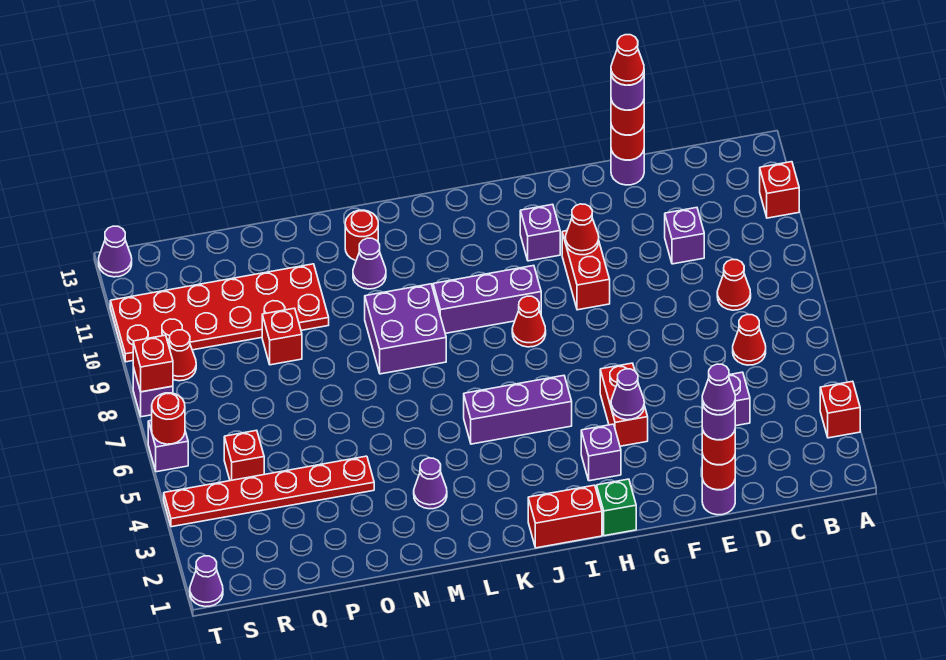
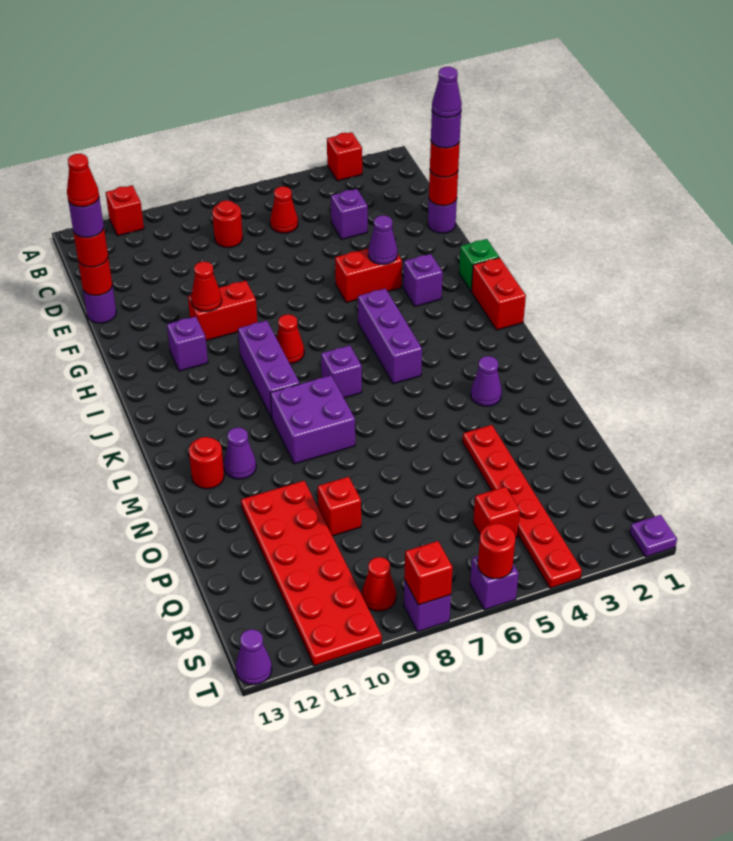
red 1x1 cone [717,260,751,310] -> red 1x1 round brick [212,200,243,248]
purple 1x1 brick [665,208,704,264] -> purple 1x1 brick moved to [321,345,362,398]
purple 1x1 cone [190,556,223,607] -> purple 1x1 plate [630,515,677,557]

